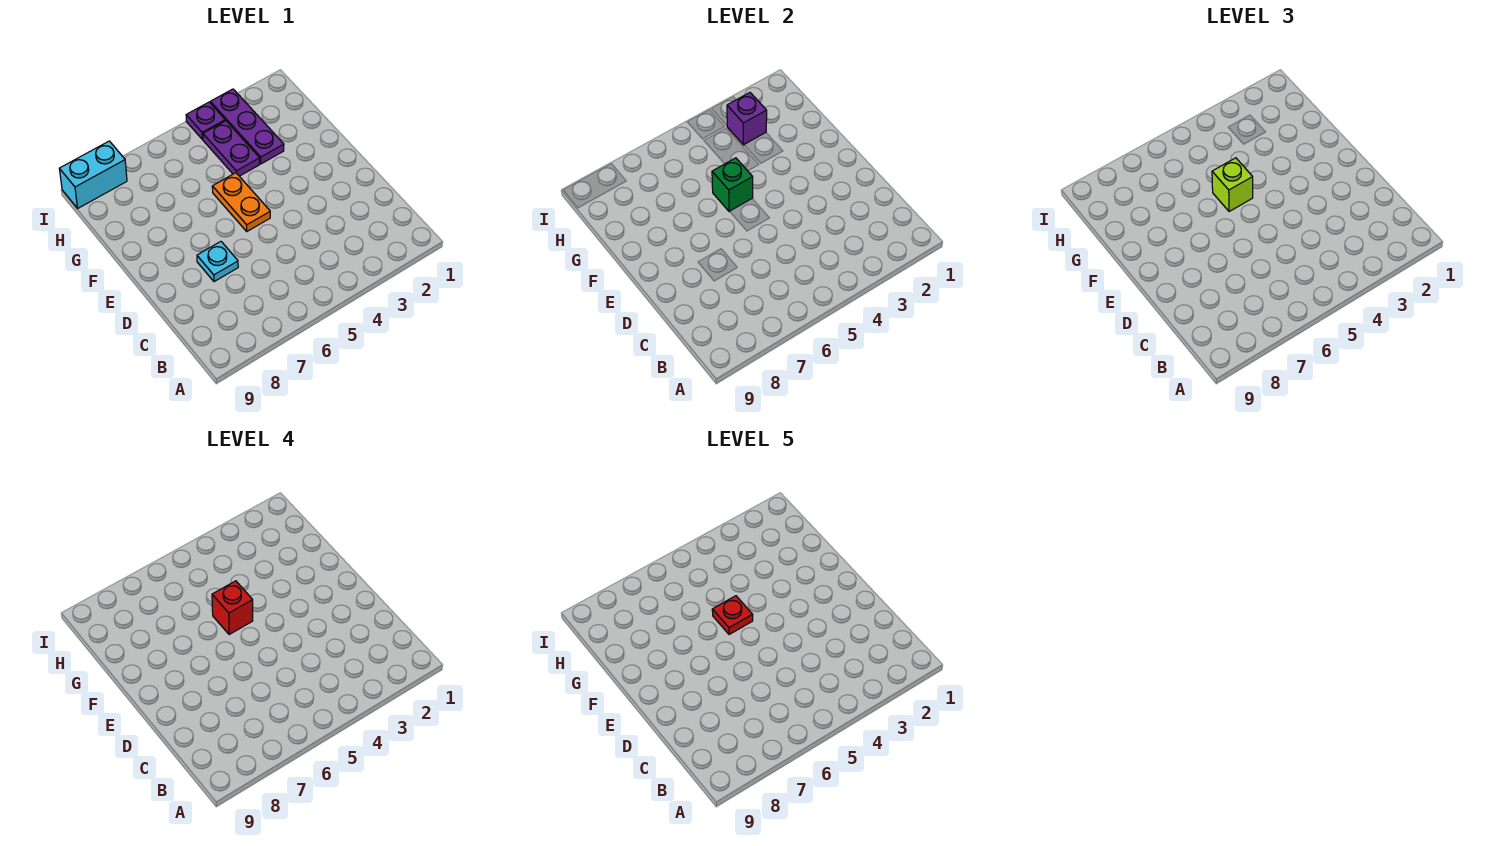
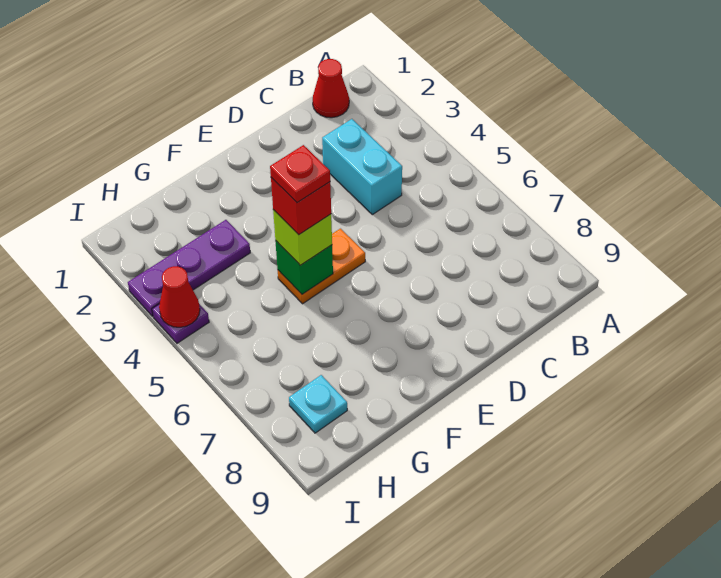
none -> red 1x1 cone [313,59,349,118]
cyan 1x1 plate [197,242,238,282] -> cyan 1x1 plate moved to [289,375,347,433]
purple 1x2 plate [203,121,260,176] -> none
purple 1x1 brick [727,93,767,145] -> none
none -> red 1x1 cone [159,266,200,327]
cyan 1x2 brick [59,141,127,208] -> cyan 1x2 brick moved to [322,119,402,215]

